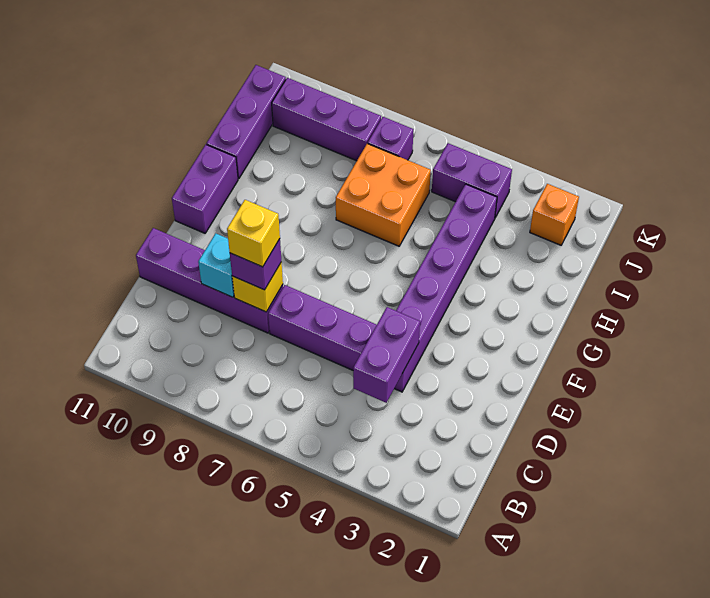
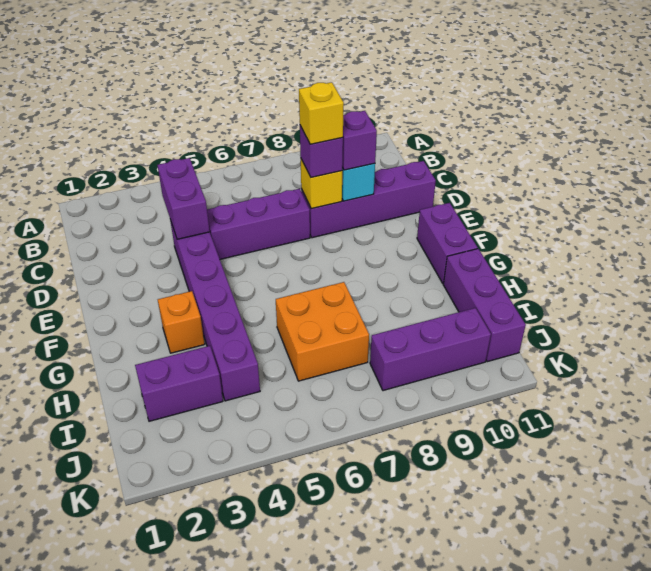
orange 1x1 brick [530,184,579,245] -> orange 1x1 brick moved to [158,291,205,353]
purple 1x2 brick [432,143,512,217] -> purple 1x2 brick moved to [135,346,223,421]
purple 1x1 brick [368,117,413,160] -> purple 1x1 brick moved to [342,111,377,170]

